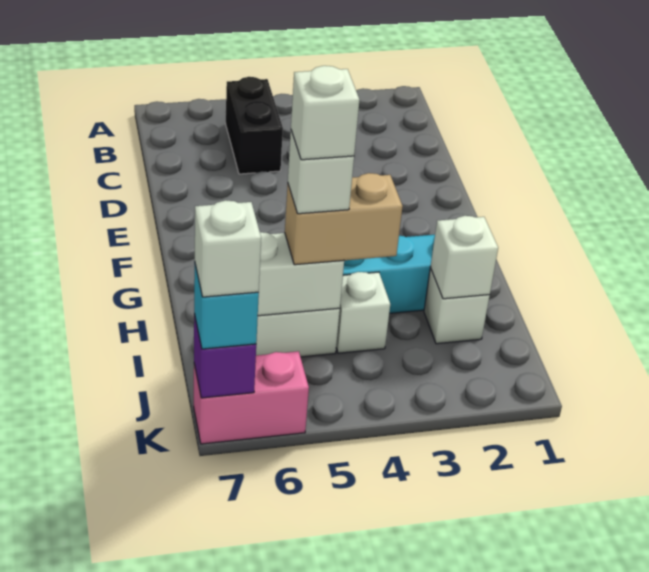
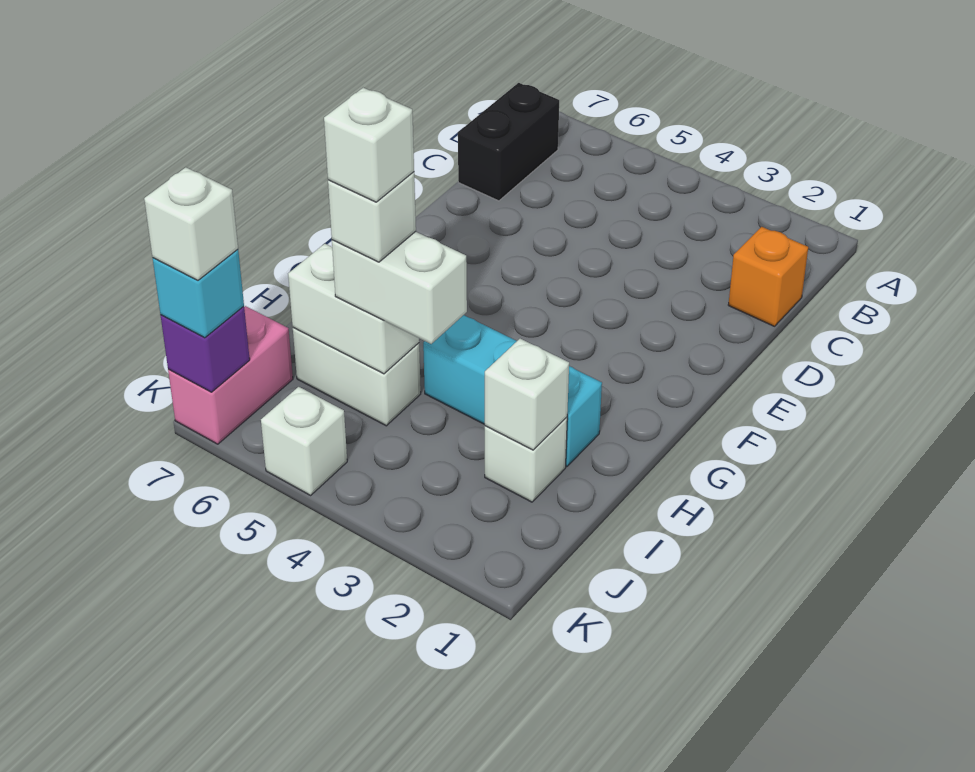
black 1x2 brick [226,77,283,174] -> black 1x2 brick moved to [458,83,559,201]
none -> orange 1x1 brick [728,227,808,326]
white 1x1 brick [336,272,390,353] -> white 1x1 brick moved to [261,387,347,495]
tan 1x2 brick [285,173,403,265] -> white 1x2 brick [332,231,467,344]
pink 1x2 brick [194,351,309,444] -> pink 1x2 brick turned to [168,306,293,444]

